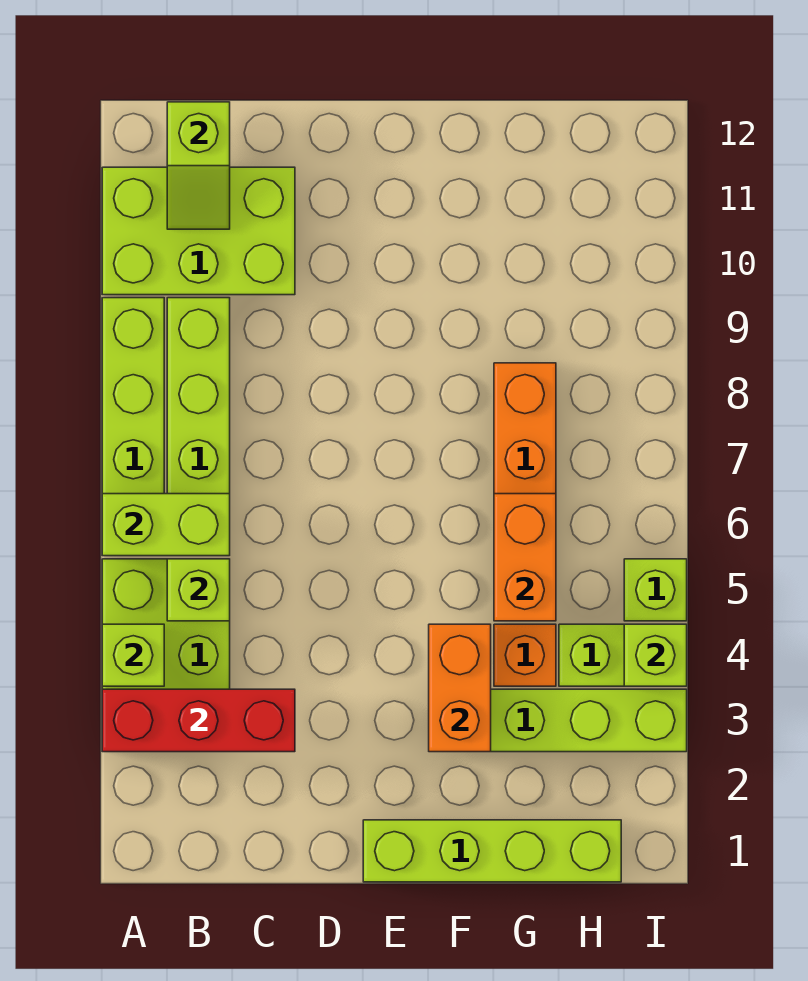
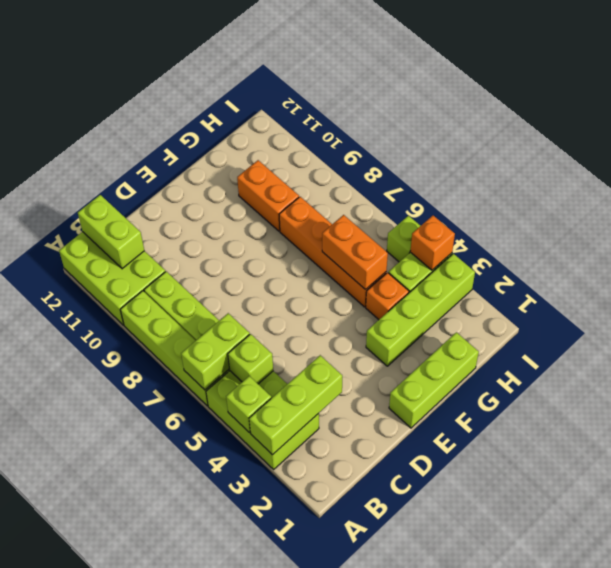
red 1x3 brick [102,689,295,752] -> lime 1x3 brick [249,355,342,455]
lime 2x3 brick [102,167,295,295] -> lime 2x3 brick turned to [59,232,165,325]
lime 1x2 slope [167,102,230,229] -> lime 1x2 brick [78,195,144,269]
lime 1x4 brick [363,820,621,882] -> lime 1x3 brick [389,332,479,428]
orange 1x2 brick [429,624,491,752] -> orange 1x2 brick moved to [237,160,299,231]
lime 1x1 brick [624,624,687,686] -> orange 1x1 brick [410,216,455,270]

